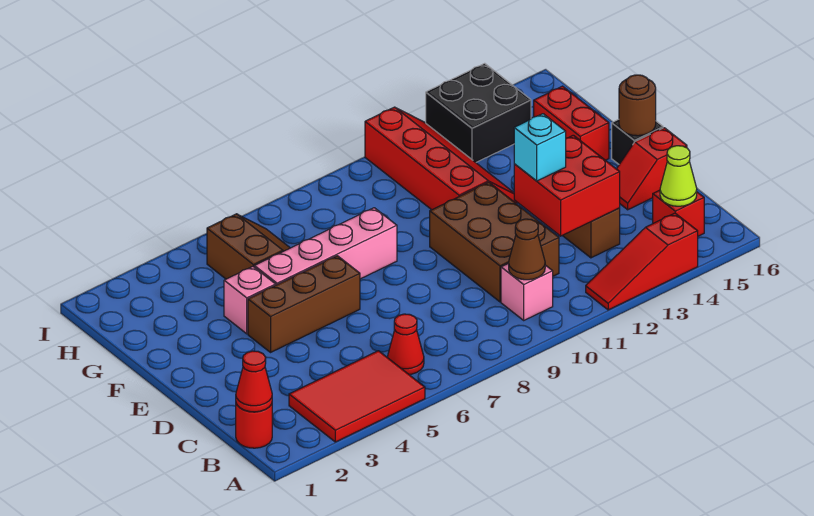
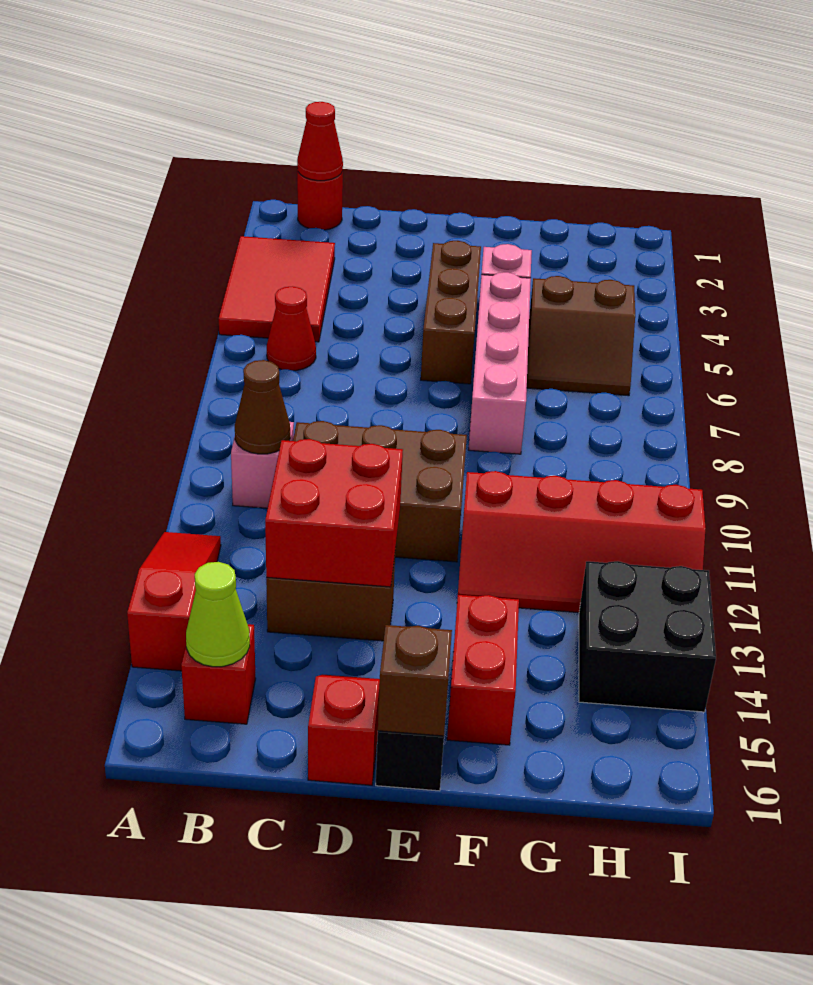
cyan 1x1 brick [514,114,566,181] -> none
brown 1x1 round brick [619,75,656,136] -> brown 1x1 brick [378,625,452,736]
red 1x2 brick [534,86,609,160] -> red 1x2 brick turned to [447,595,519,745]

